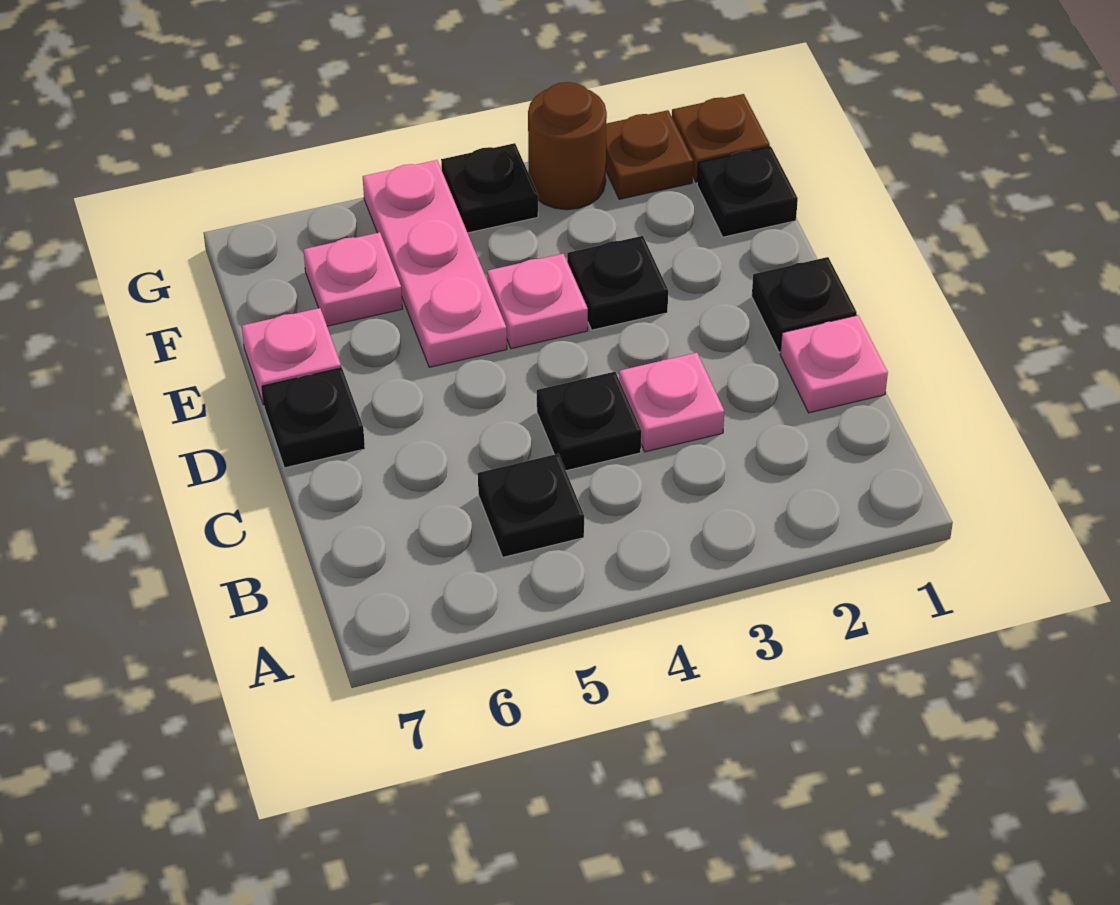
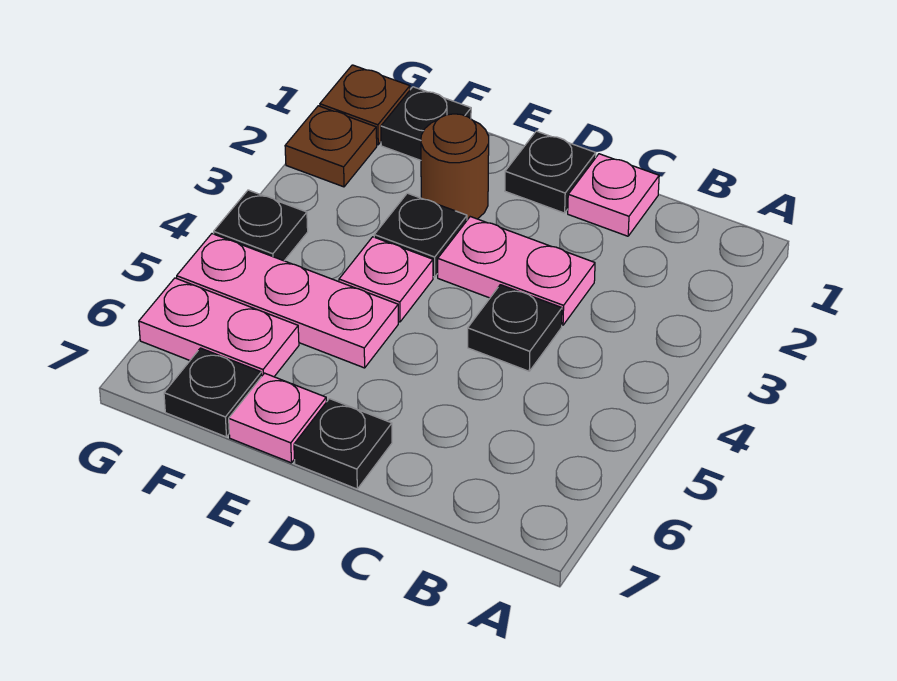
black 1x1 plate [478,454,584,557] -> black 1x1 plate moved to [164,348,262,437]
pink 1x1 plate [619,353,724,452] -> pink 1x2 plate [438,217,595,325]
pink 1x1 plate [303,232,402,326] -> pink 1x2 plate [139,278,299,377]
brown 1x1 round brick [528,82,607,210] -> brown 1x1 round brick moved to [421,114,489,220]

